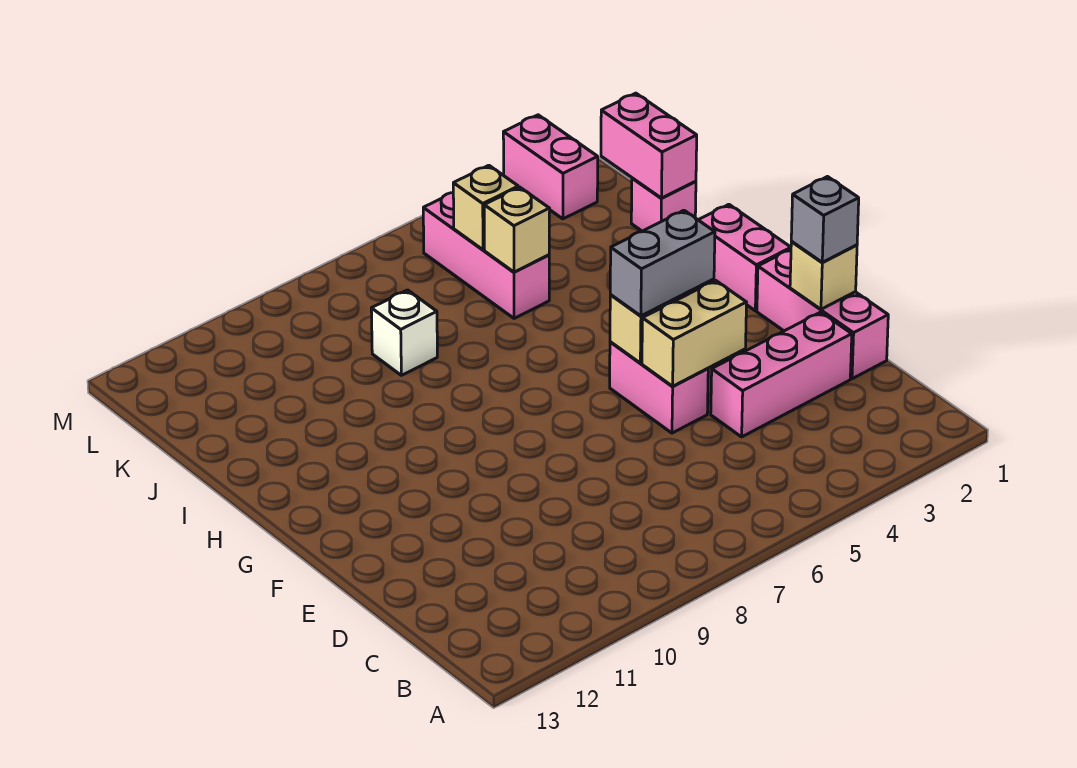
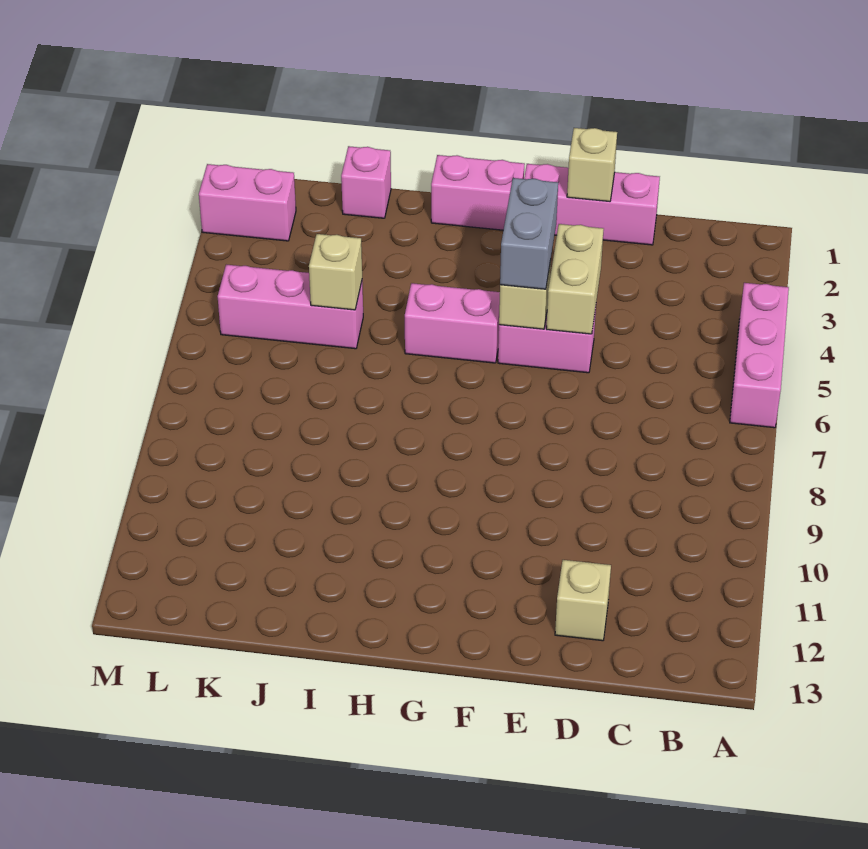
pink 1x3 brick [711,312,852,437] -> pink 1x3 brick moved to [730,283,789,428]
grey 1x1 brick [791,177,859,262] -> none
pink 1x2 brick [601,93,697,198] -> pink 1x2 brick moved to [405,283,500,363]
white 1x1 brick [371,290,437,375] -> none
tan 1x1 brick [453,165,518,250] -> tan 1x1 brick moved to [555,560,611,641]

